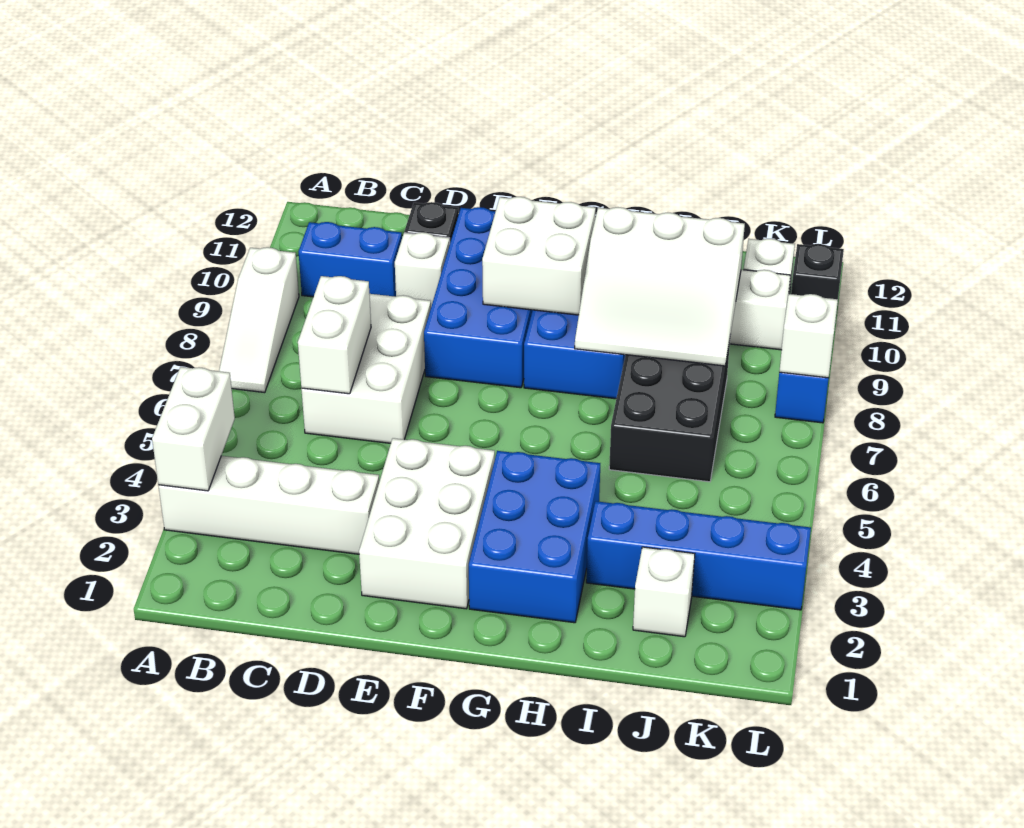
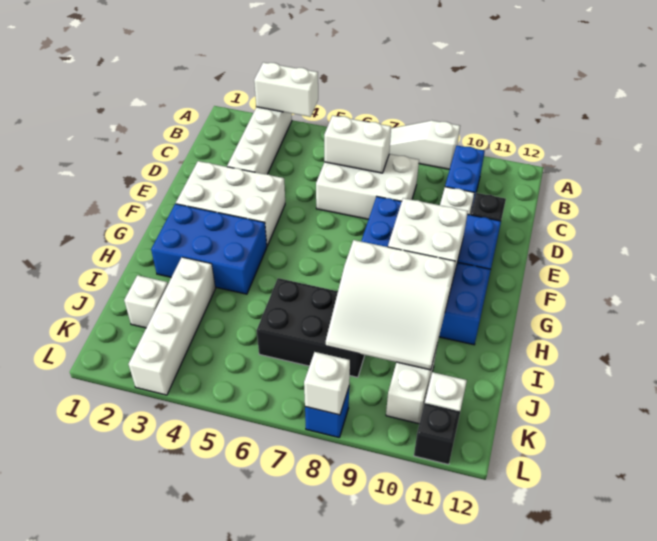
white 3x3 slope [575,207,745,366] -> white 3x3 slope turned to [326,240,455,370]
blue 1x4 brick [586,501,811,610] -> white 1x4 brick [129,257,215,395]

